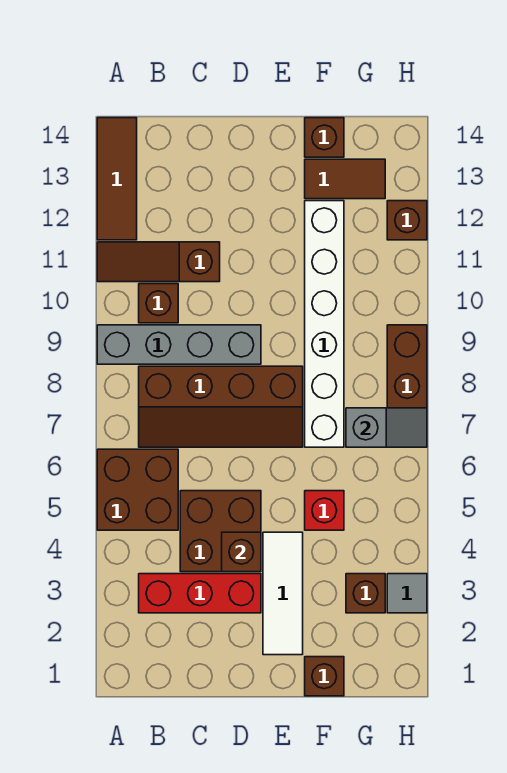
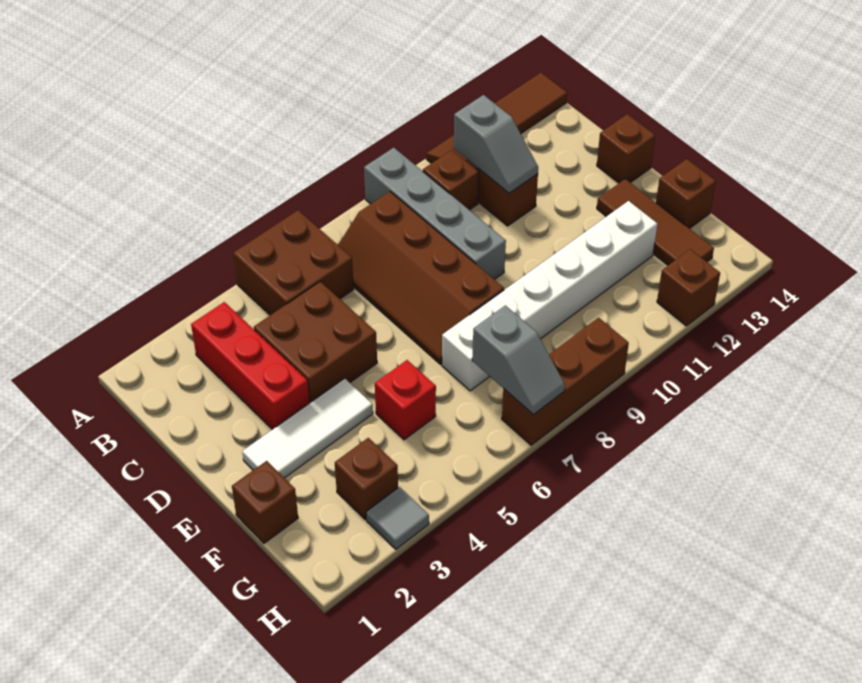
none -> grey 1x2 slope [454,95,538,193]
brown 1x1 brick [222,532,261,572] -> brown 1x1 brick moved to [597,114,655,183]
brown 1x2 tile [305,159,385,199] -> brown 1x3 tile [597,179,714,265]

